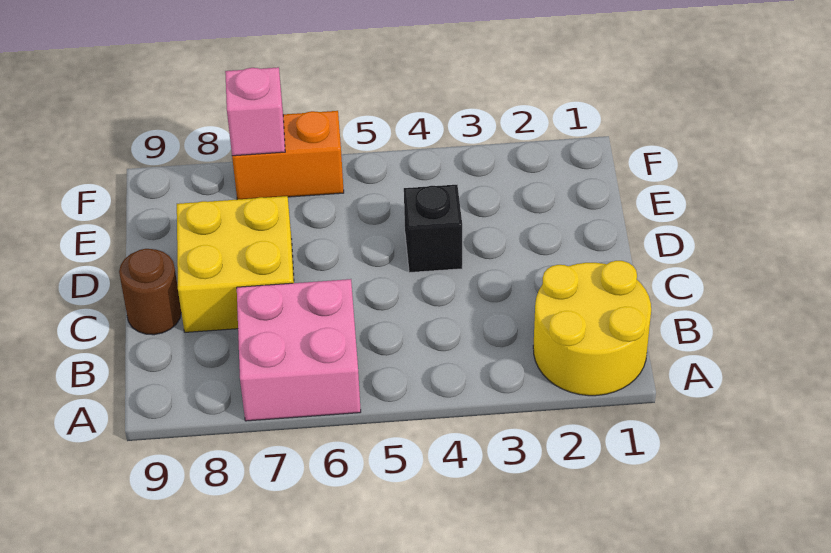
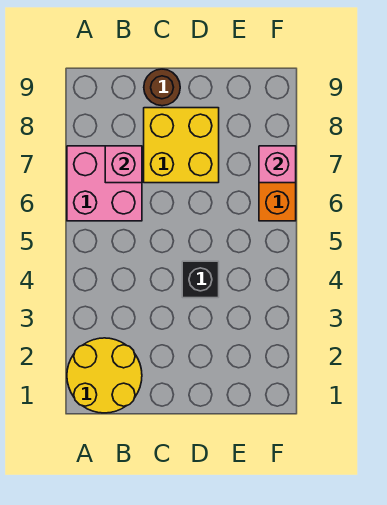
none -> pink 1x1 brick [105,146,142,183]

